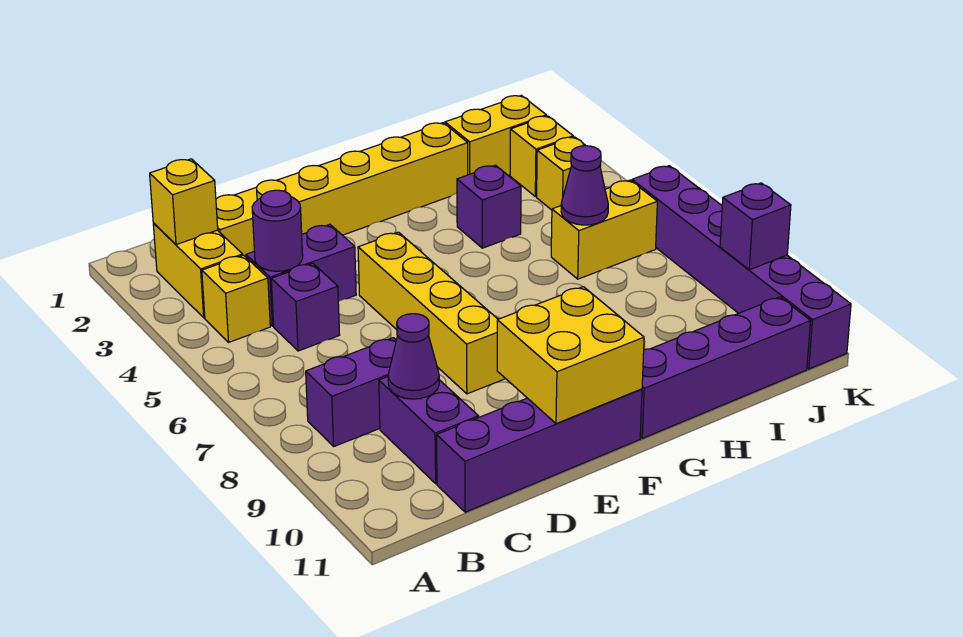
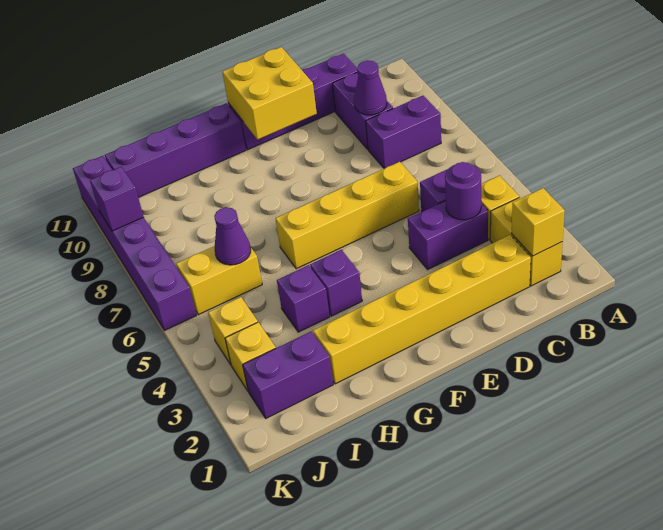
yellow 1x4 brick [358,232,505,394] -> yellow 1x4 brick turned to [276,162,419,269]
none -> purple 1x1 brick [310,250,362,316]
yellow 1x2 brick [445,95,546,176] -> purple 1x2 brick [243,332,333,418]

